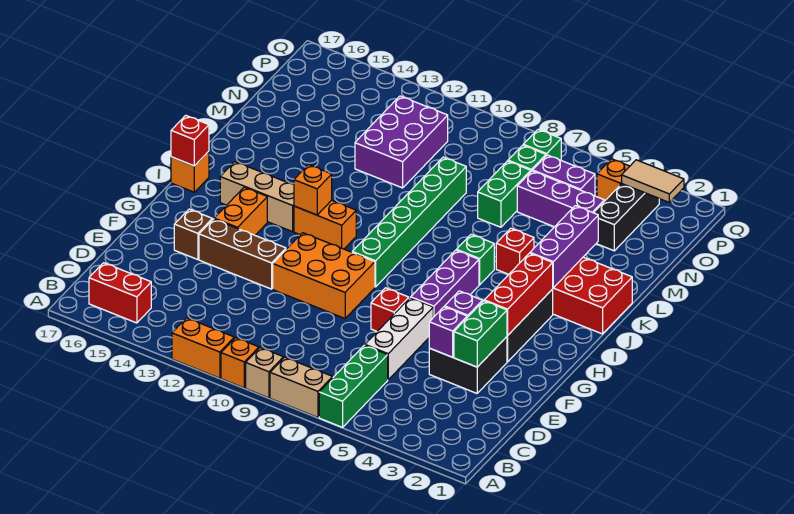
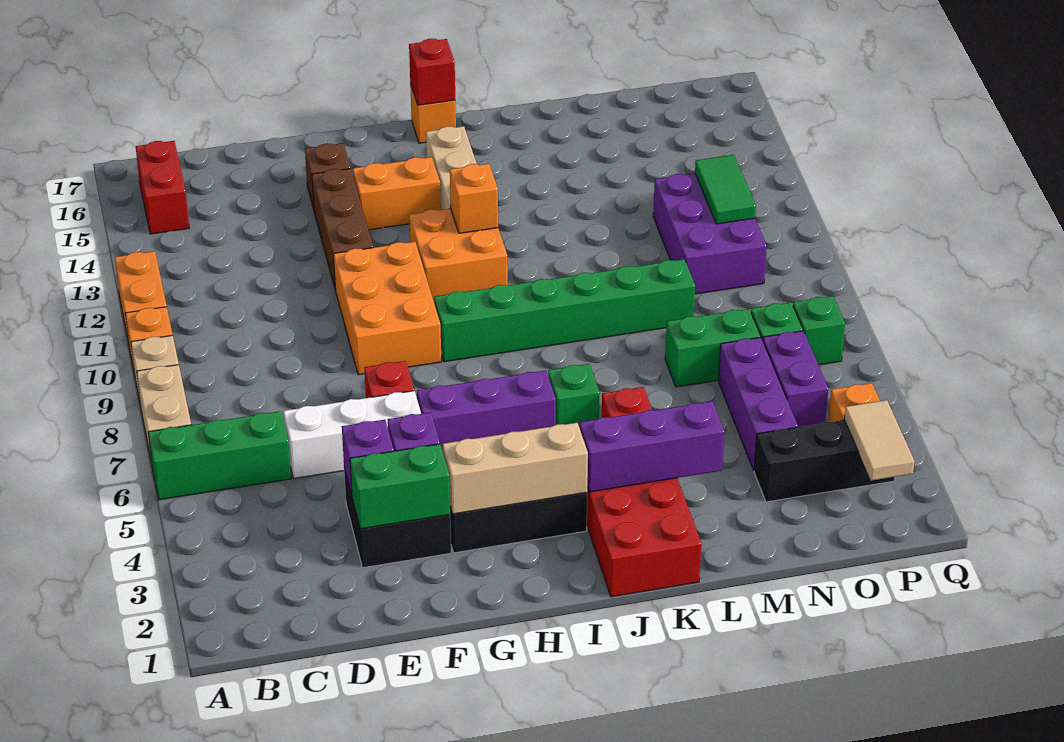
red 1x3 brick [484,253,553,335] -> tan 1x3 brick [443,423,588,514]
orange 1x2 brick [294,200,356,249] -> orange 2x2 brick [409,208,508,301]
purple 2x3 brick [355,96,448,188] -> purple 2x3 brick turned to [653,173,767,294]
none -> green 1x2 tile [695,155,756,224]

